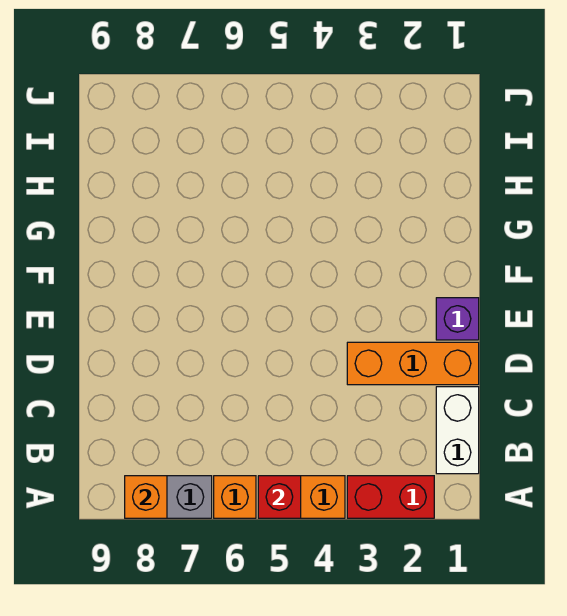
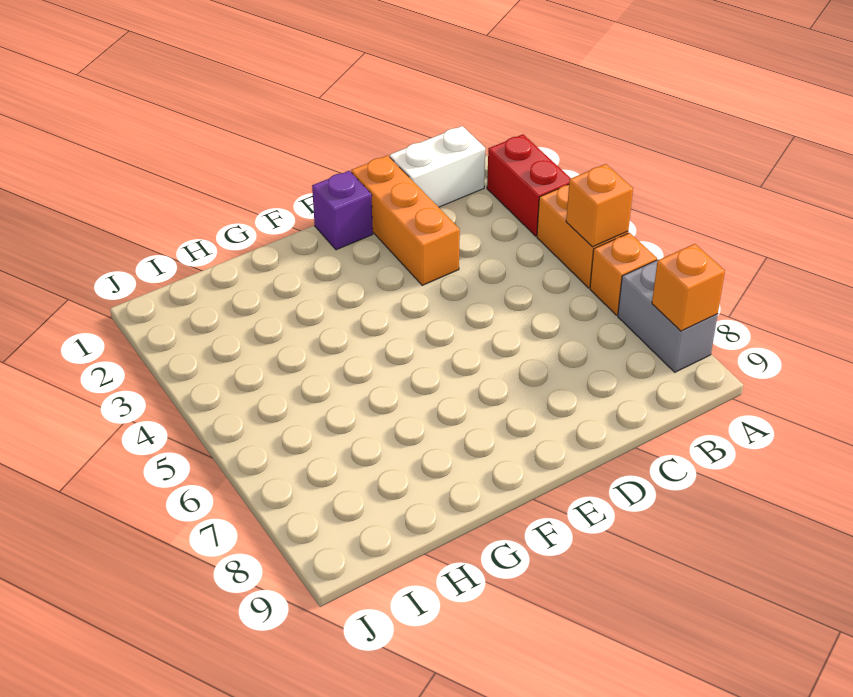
red 1x1 brick [258,476,301,518] -> orange 1x1 brick [566,164,633,247]

